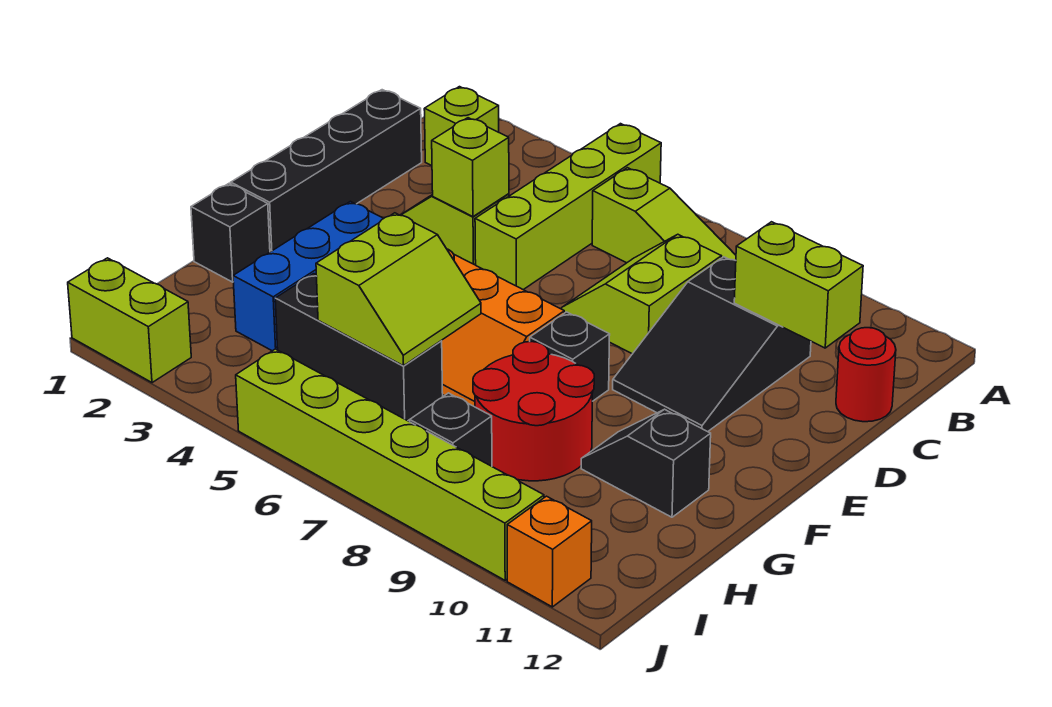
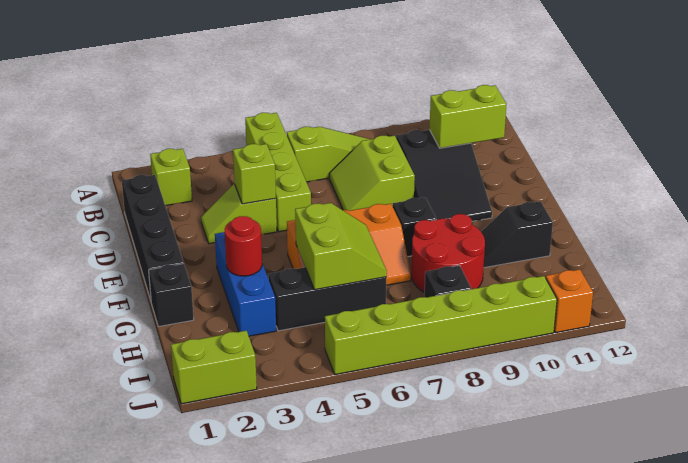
red 1x1 round brick [836,328,896,422] -> red 1x1 round brick moved to [225,216,262,276]

